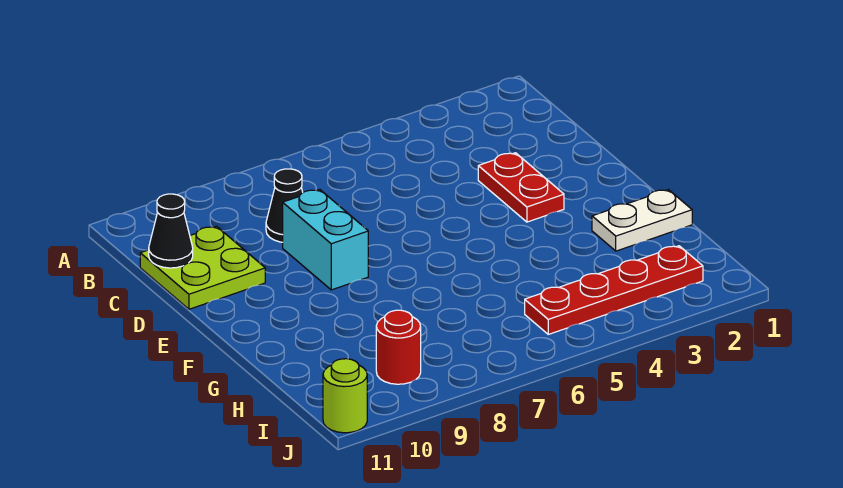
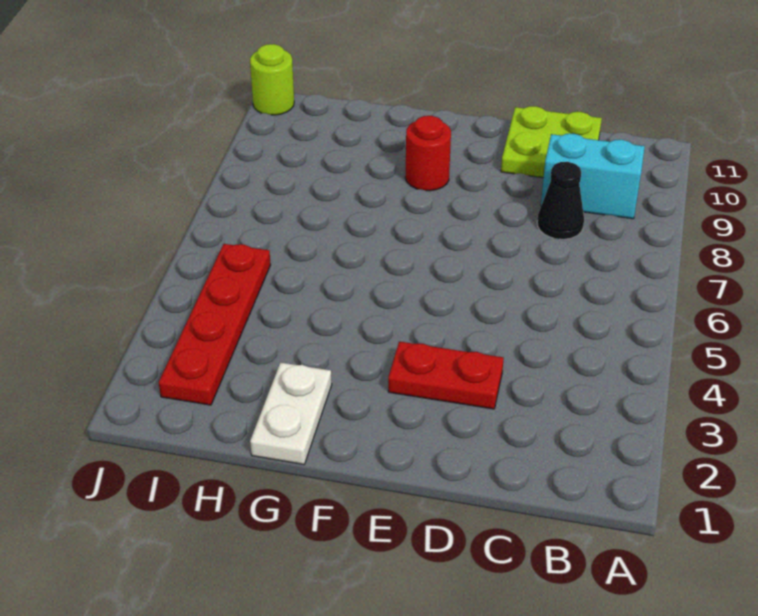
black 1x1 cone [149,194,193,268] -> none
cyan 1x2 brick [283,189,368,290] -> cyan 1x2 brick moved to [541,134,645,219]
red 1x1 round brick [376,310,421,384] -> red 1x1 round brick moved to [405,116,451,191]

